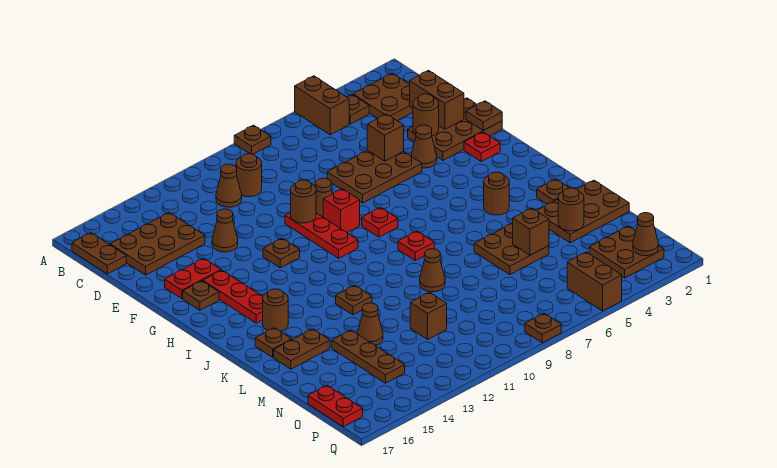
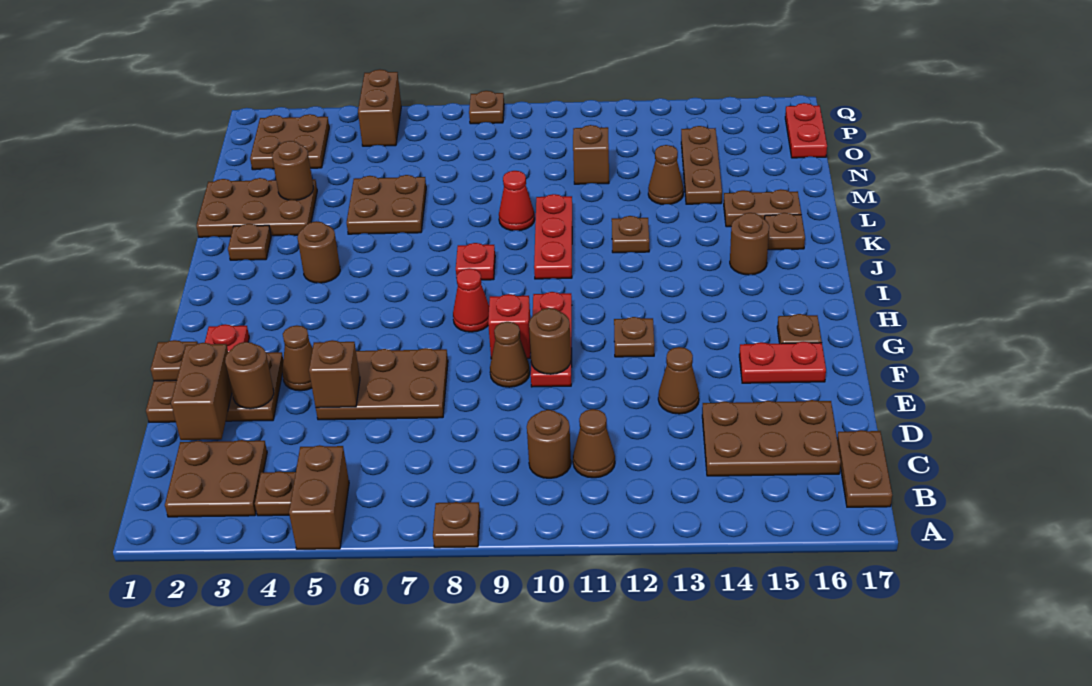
red 1x3 plate [203,270,263,323] -> red 1x3 plate moved to [534,194,572,279]
red 1x1 plate [362,208,398,237] -> red 1x1 cone [453,268,489,332]
brown 1x1 cone [420,249,445,292] -> red 1x1 cone [499,171,535,231]
brown 1x1 brick [513,208,549,255] -> none
brown 1x1 cone [633,213,658,256] -> none

